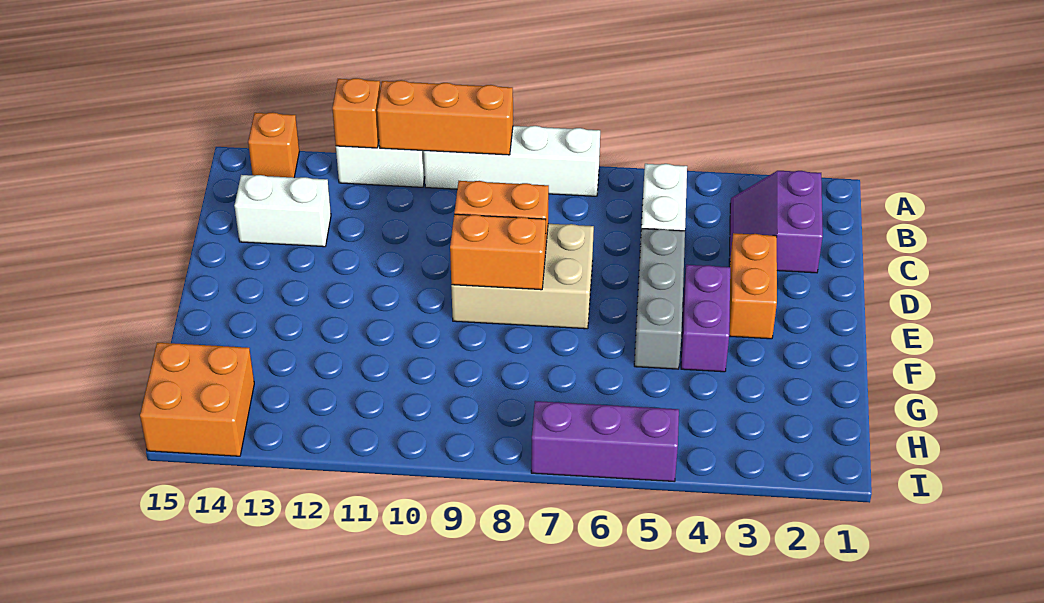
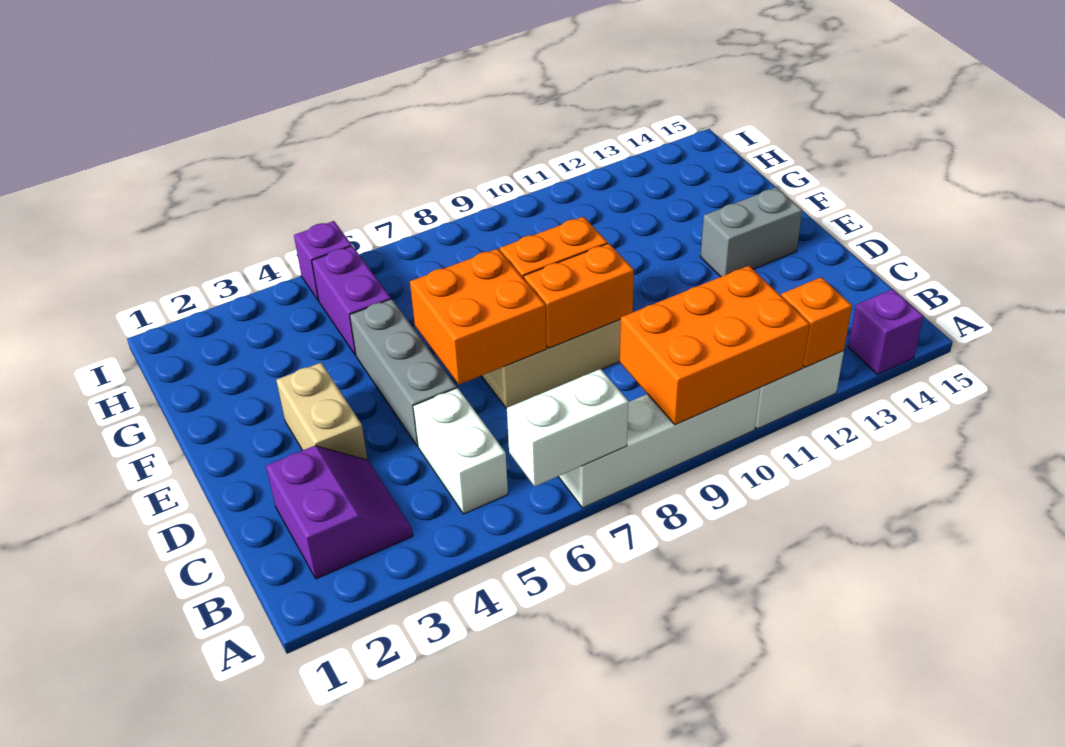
orange 1x3 brick [377,80,513,155] -> orange 2x3 brick [620,266,810,425]
orange 1x1 brick [248,112,299,178] -> purple 1x1 brick [848,289,923,375]
white 1x2 brick [234,175,331,247] -> white 1x2 brick moved to [507,369,628,487]
orange 1x2 brick [729,233,777,339] -> tan 1x2 brick [276,363,367,460]
purple 1x2 brick [681,265,730,372] -> purple 1x2 brick moved to [312,246,391,355]
none -> grey 1x2 brick [700,187,802,277]
orange 2x2 brick [140,343,254,456] -> orange 2x2 brick moved to [410,249,547,385]
purple 1x3 brick [531,401,679,482] -> purple 1x1 brick [294,221,352,301]

